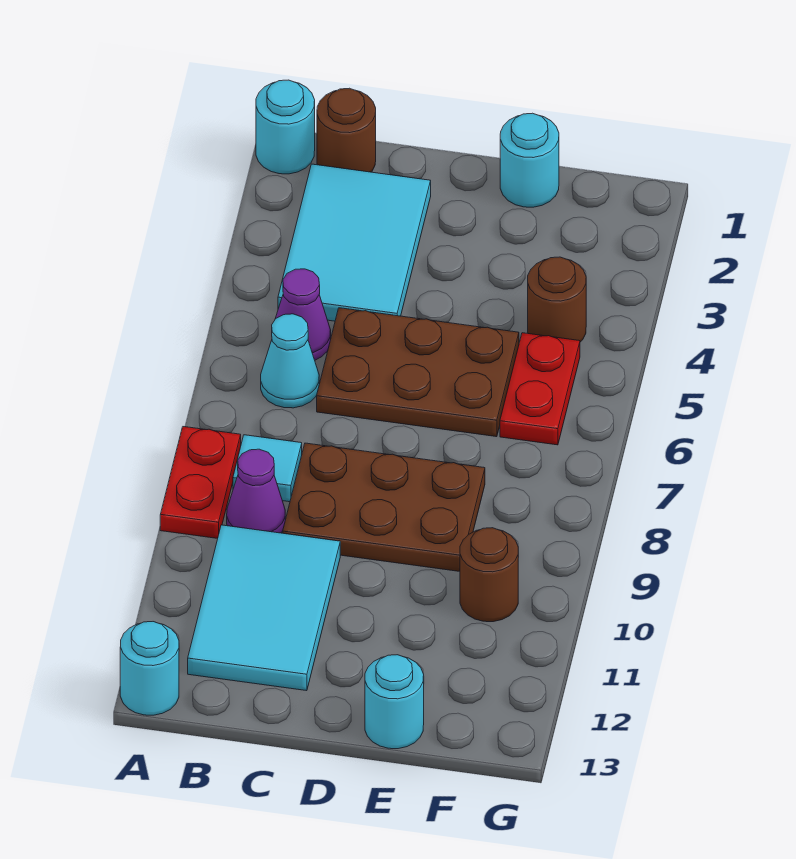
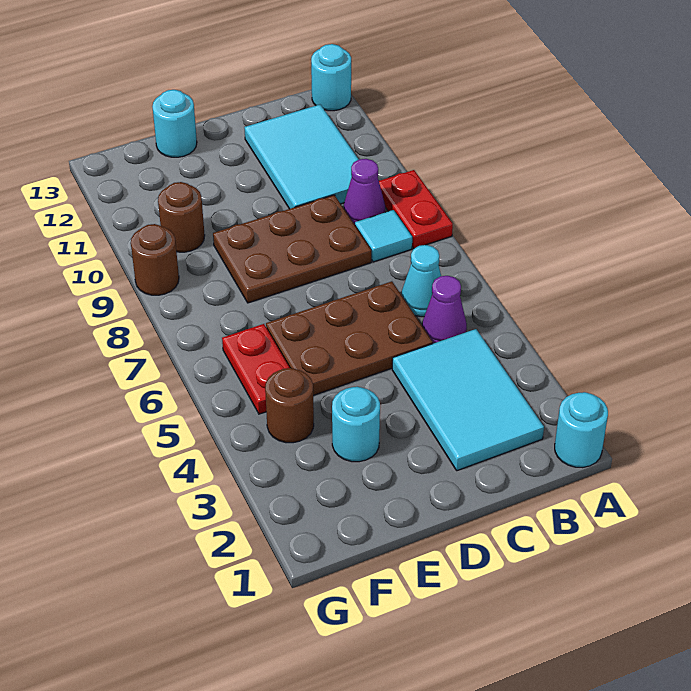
brown 1x1 round brick [317,88,376,172] -> brown 1x1 round brick moved to [131,224,179,295]
cyan 1x1 round brick [500,113,559,207] -> cyan 1x1 round brick moved to [332,387,380,462]

